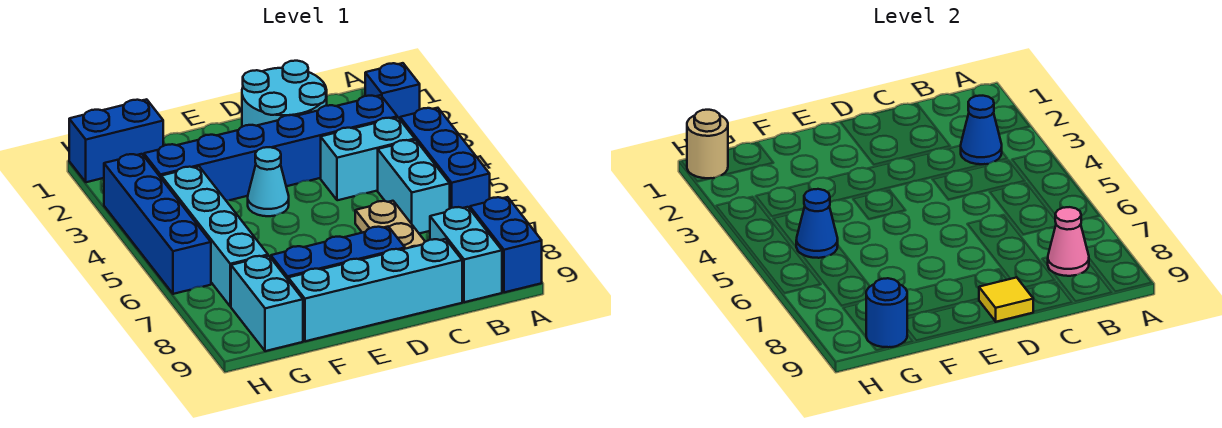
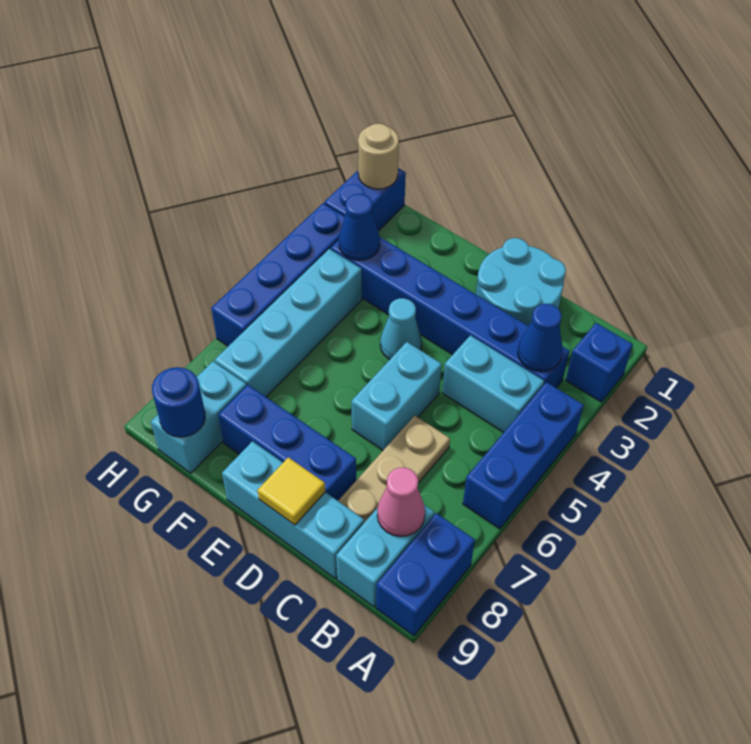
cyan 1x2 brick [378,140,450,233] -> cyan 1x2 brick moved to [351,342,442,450]
cyan 1x4 brick [288,239,462,341] -> cyan 1x3 brick [222,441,364,579]
blue 1x2 brick [69,99,163,182] -> blue 1x2 brick turned to [324,168,406,231]
blue 1x1 cone [796,189,838,258] -> blue 1x1 cone moved to [339,194,380,260]

